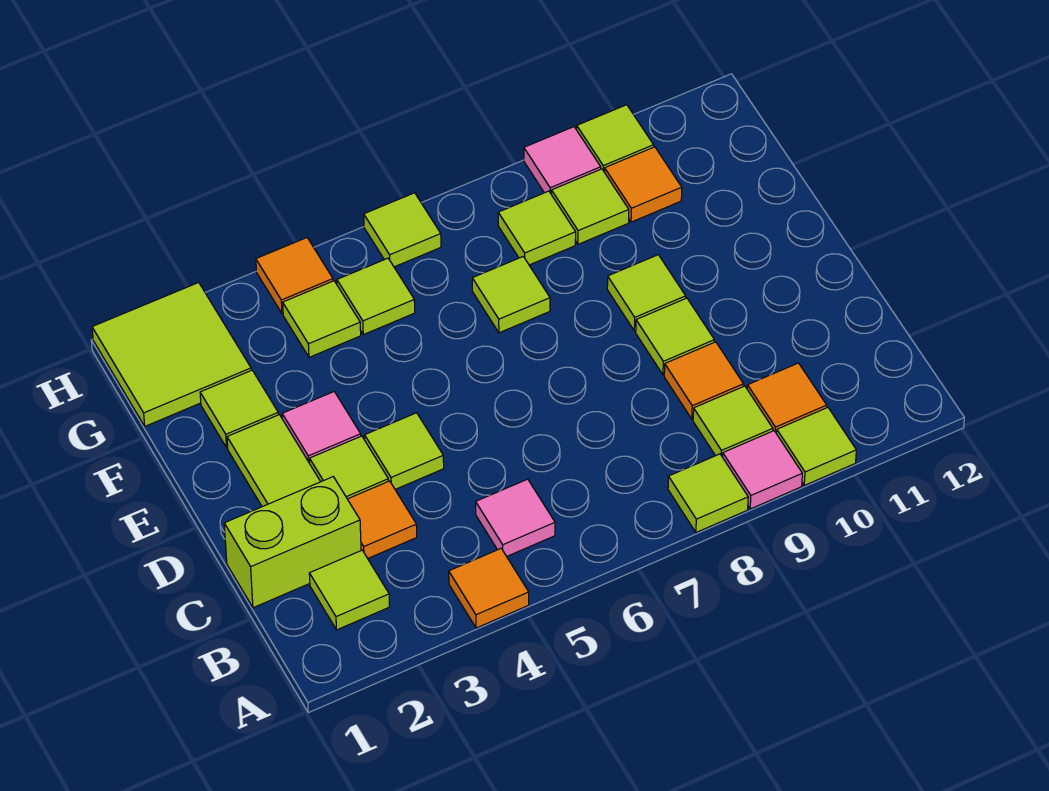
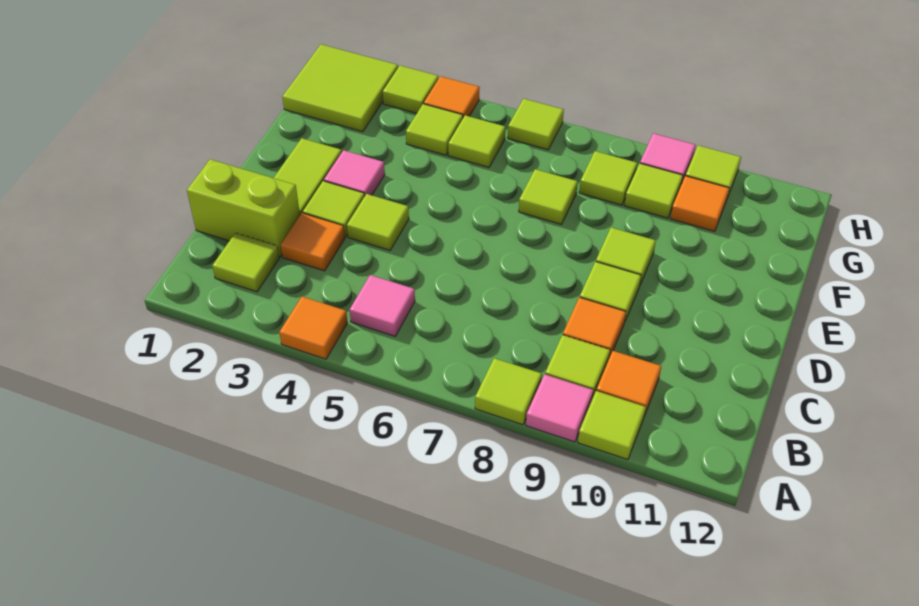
lime 1x1 tile [200,370,278,448] -> lime 1x1 tile moved to [383,66,438,113]

